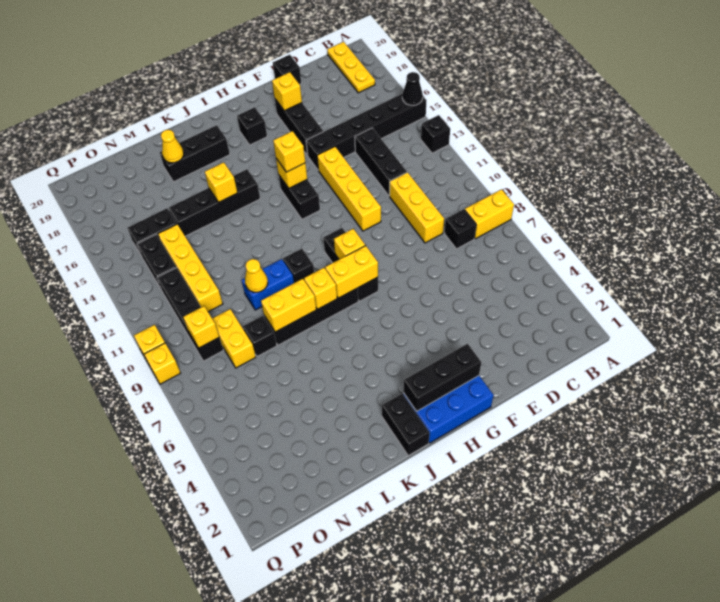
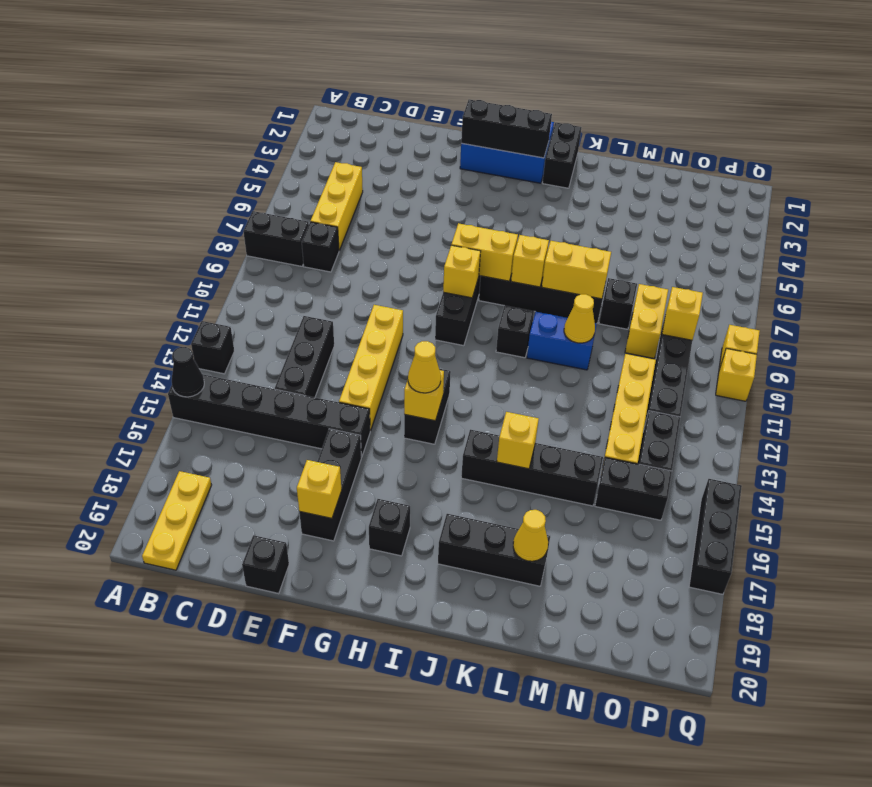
yellow 1x2 brick [465,189,514,239] -> black 1x2 brick [243,211,309,266]
yellow 1x3 brick [390,172,444,243] -> yellow 1x3 brick moved to [310,162,363,250]
yellow 1x1 brick [273,131,305,172] -> yellow 1x1 cone [408,341,441,393]
none -> black 1x3 brick [689,479,742,594]

